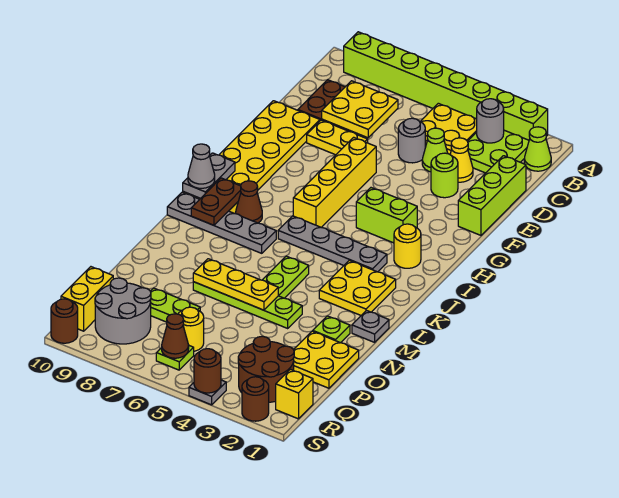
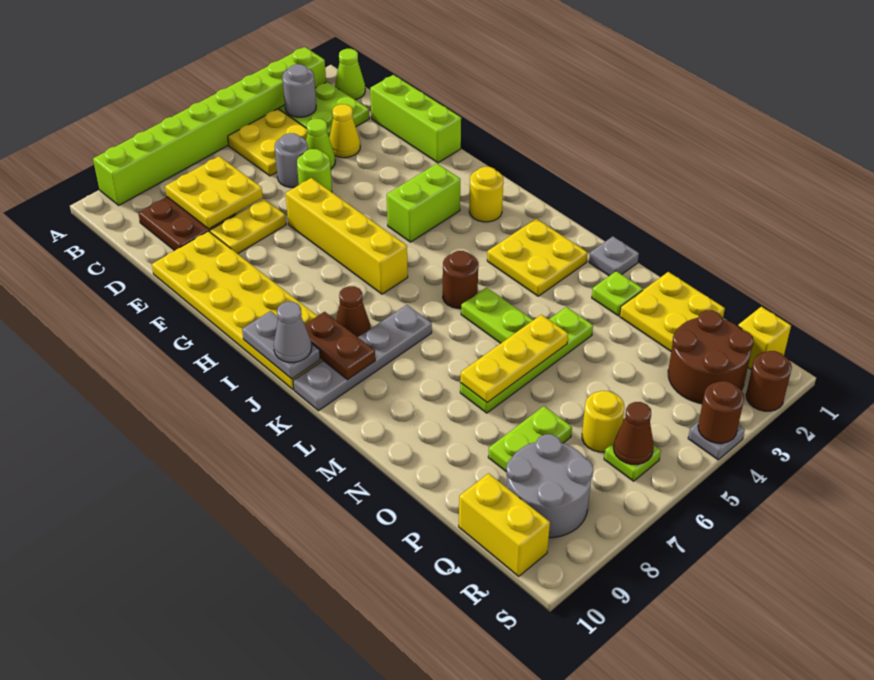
lime 1x1 round brick [431,153,458,198] -> lime 1x1 round brick moved to [297,149,332,192]
grey 1x4 plate [278,216,387,272] -> none
brown 1x1 round brick [51,299,78,343] -> brown 1x1 round brick moved to [443,251,478,309]

